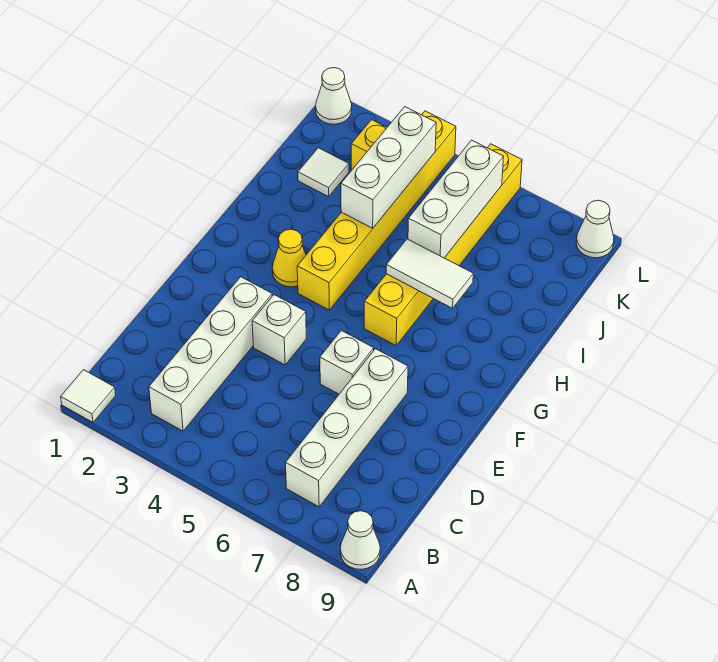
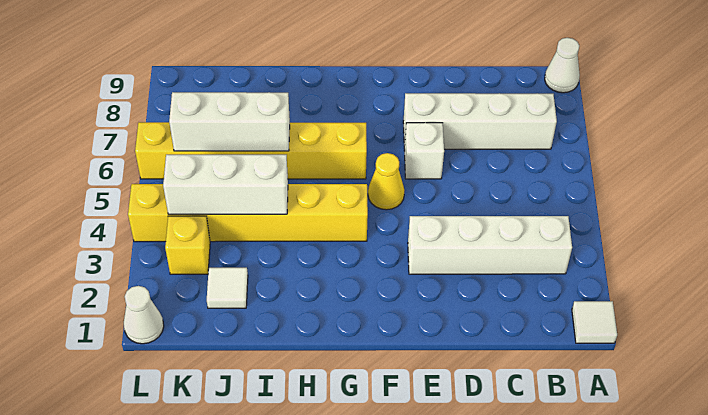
white 1x1 brick [252,295,306,365] -> none
yellow 1x1 cone [272,229,306,287] -> yellow 1x1 cone moved to [368,153,405,210]
white 1x2 tile [386,239,473,308] -> none
white 1x1 cone [576,200,614,258] -> none

